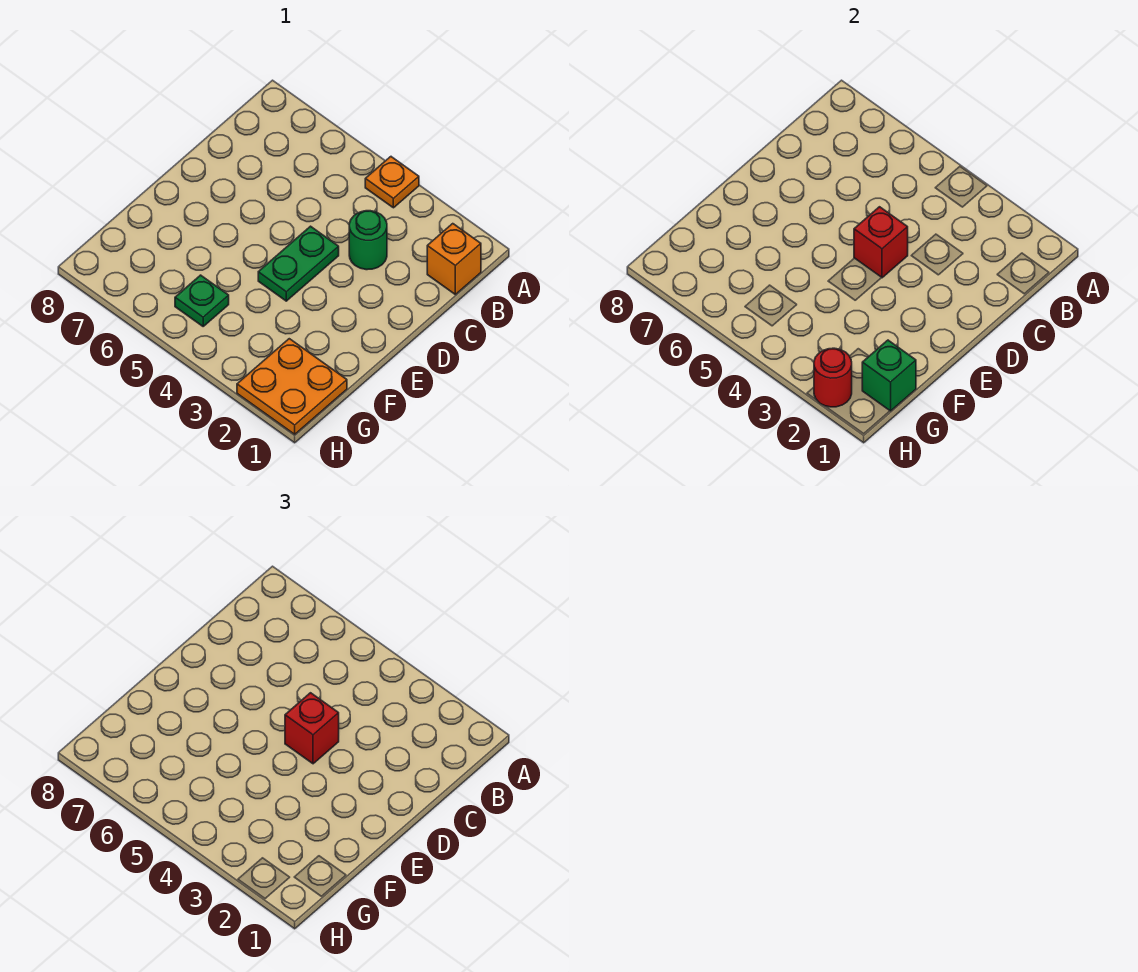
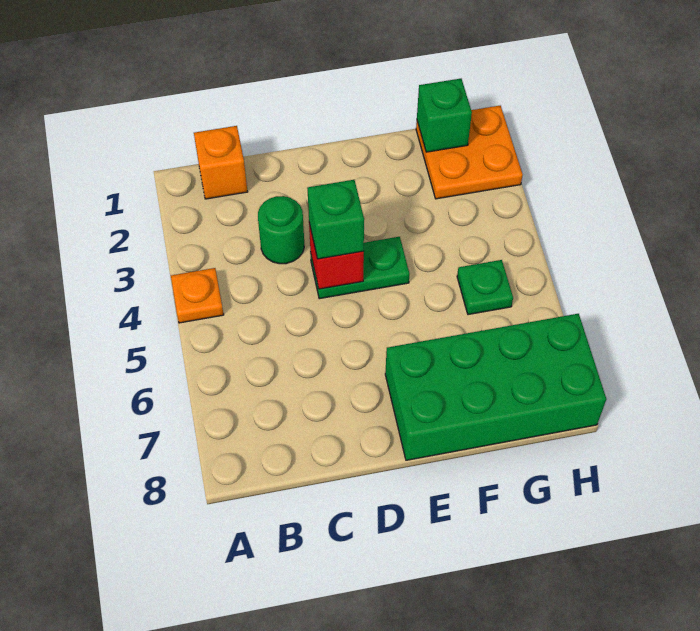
red 1x1 brick [285,693,339,764] -> green 1x1 brick [307,180,364,259]
none -> green 2x4 brick [385,314,606,460]
red 1x1 round brick [814,348,852,407] -> none

